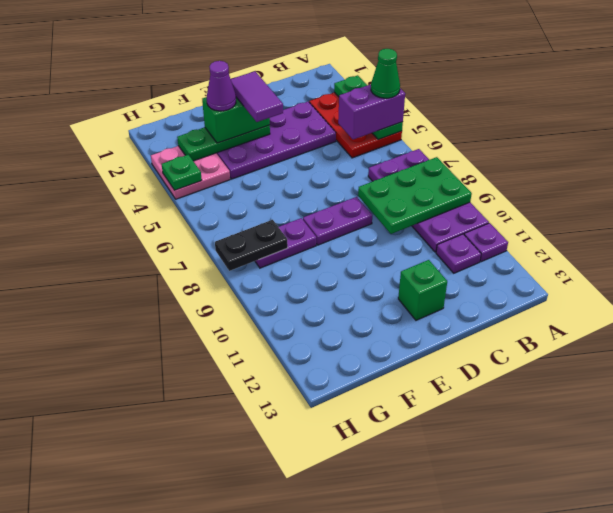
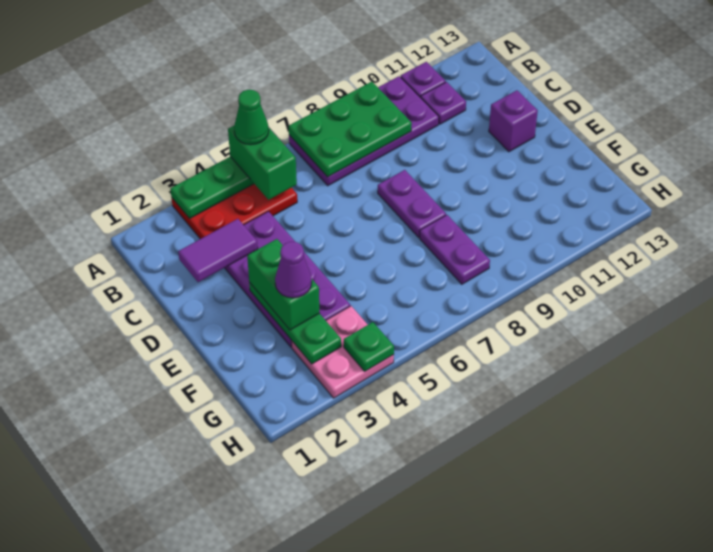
purple 1x2 brick [338,84,405,139] -> green 1x2 brick [228,126,297,200]
green 2x3 plate [358,157,472,234] -> green 2x3 plate turned to [289,82,412,177]
green 1x1 brick [398,260,447,320] -> purple 1x1 brick [489,90,538,152]
purple 1x2 tile [231,71,283,122] -> purple 1x2 tile moved to [178,219,258,282]
black 1x2 plate [215,220,288,271] -> none

